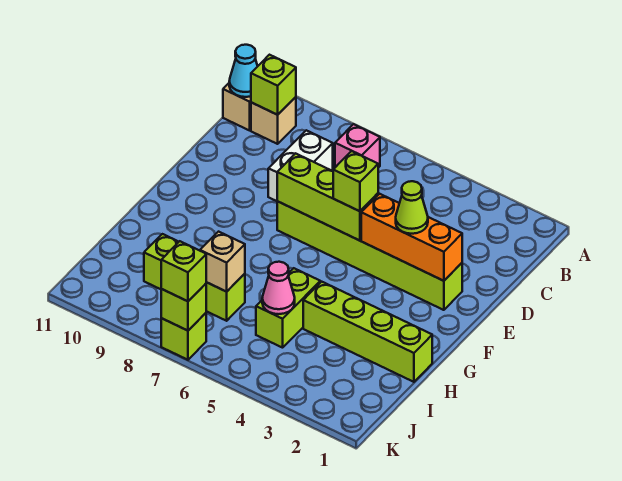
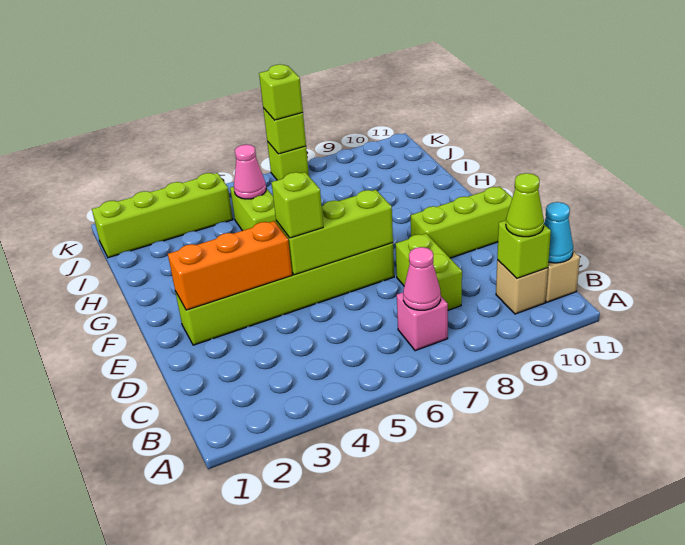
none -> pink 1x1 cone [403,247,441,310]
white 1x2 brick [268,130,333,201] -> lime 1x2 brick [395,233,462,310]
lime 1x1 cone [396,181,428,234] -> lime 1x1 cone moved to [506,173,544,237]
lime 1x4 brick [303,282,432,382] -> lime 1x4 brick moved to [92,173,233,258]
lime 1x3 brick [144,234,245,321] -> lime 1x3 brick moved to [411,187,512,258]
tan 1x1 brick [200,232,245,292] -> none

